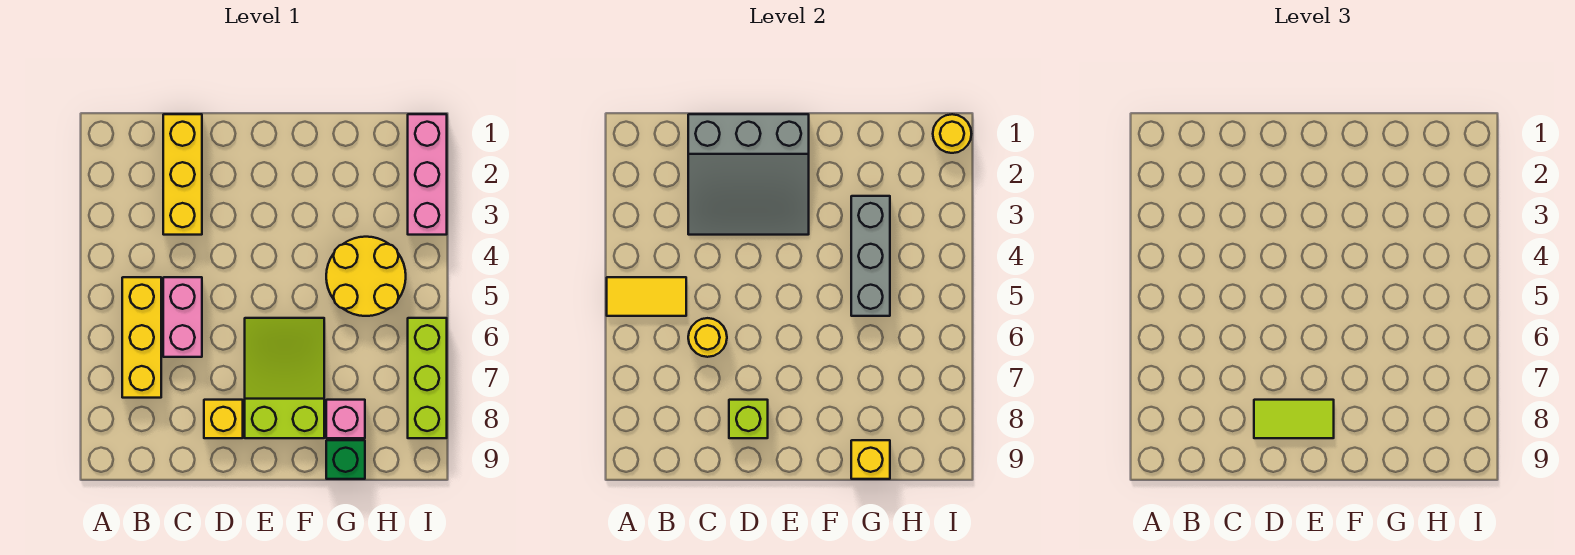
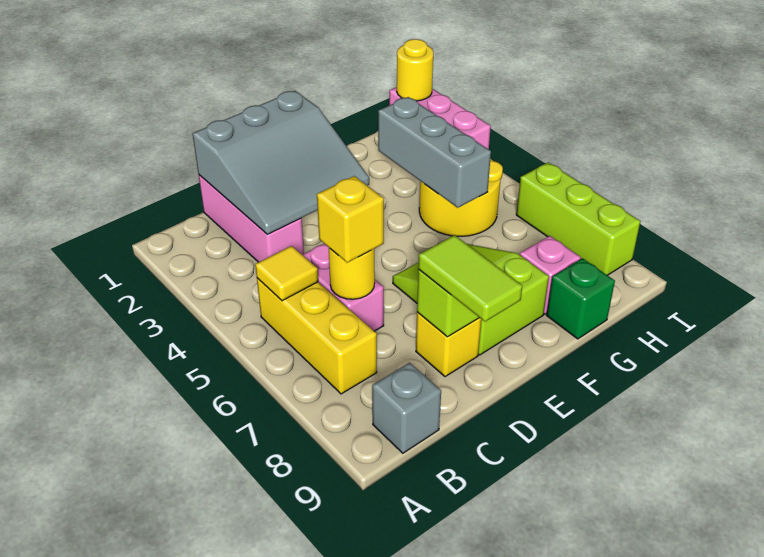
yellow 1x2 tile [607,277,686,316] -> yellow 1x1 tile [255,246,318,301]
none -> grey 1x1 brick [372,363,441,453]
yellow 1x3 brick [163,114,202,235] -> pink 1x3 brick [199,175,304,262]
lime 1x2 tile [1254,400,1334,438] -> lime 1x2 tile turned to [418,235,522,322]
yellow 1x1 brick [851,440,890,479] -> yellow 1x1 brick moved to [317,176,384,263]

